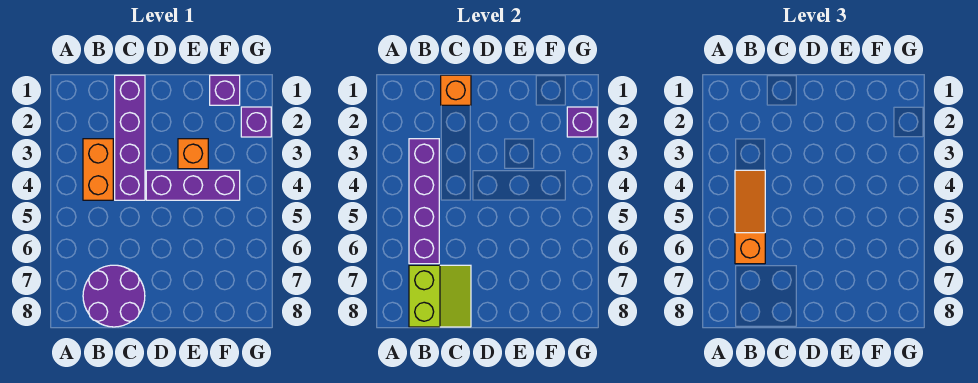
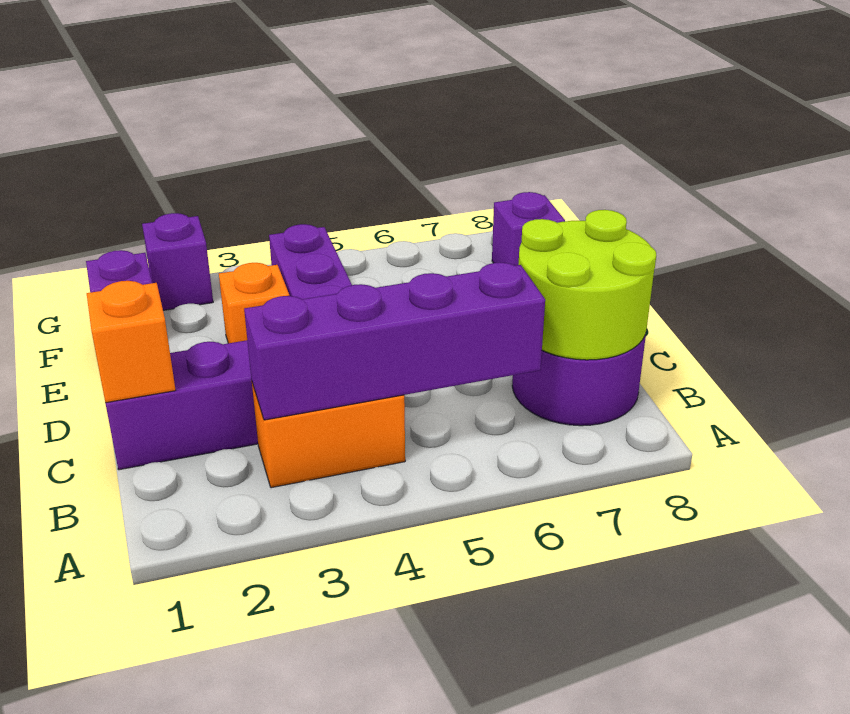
orange 1x3 slope [735,170,765,264] -> none
lime 2x2 slope [409,265,471,327] -> lime 2x2 round brick [518,210,656,360]
purple 1x1 brick [567,107,597,137] -> purple 1x1 brick moved to [492,192,565,266]

